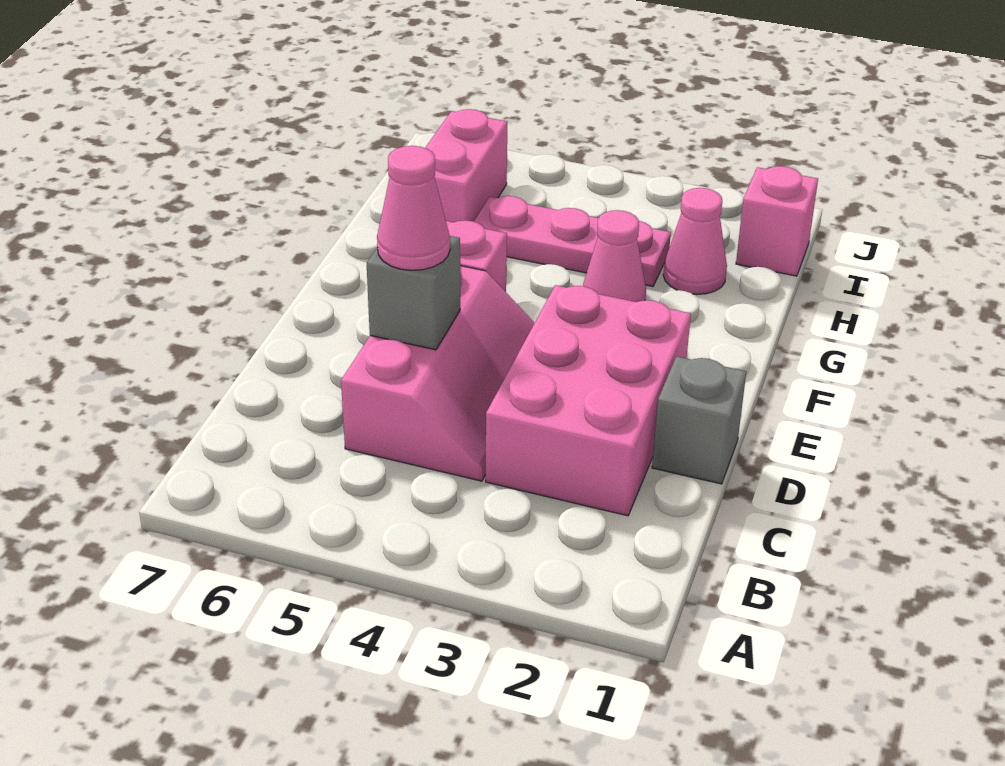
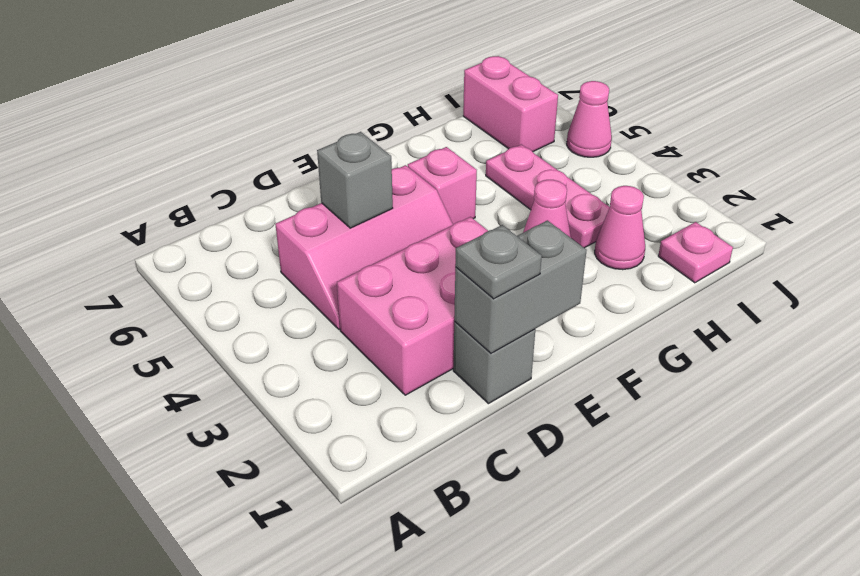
none -> grey 1x2 brick [454,220,587,353]
none -> grey 1x1 plate [455,225,542,299]
pink 1x1 cone [377,146,450,270] -> pink 1x1 cone moved to [567,81,612,157]
pink 1x2 brick [425,109,507,222] -> pink 1x2 brick turned to [463,56,558,152]
pink 1x1 brick [736,166,818,276] -> pink 1x1 plate [658,222,733,283]

